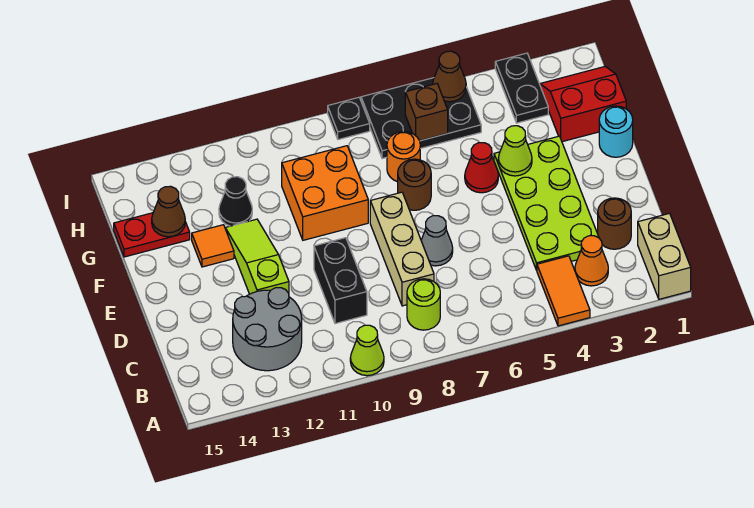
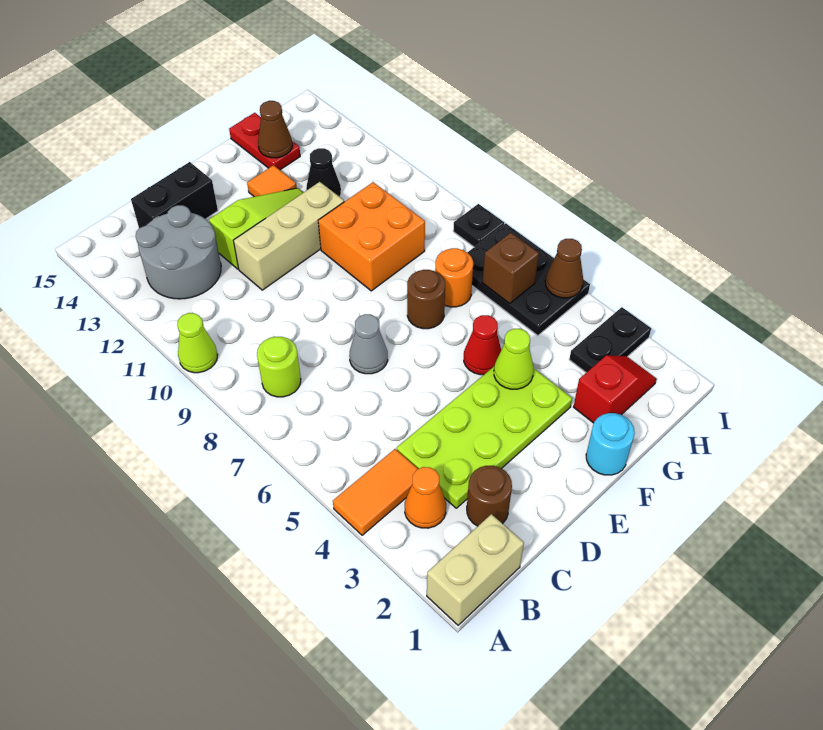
tan 1x3 brick [370,192,434,306] -> tan 1x3 brick moved to [234,182,344,290]
black 1x2 brick [314,238,367,324] -> black 1x2 brick moved to [131,162,218,228]
red 2x2 slope [540,66,626,142] -> red 1x2 slope [574,355,656,423]

